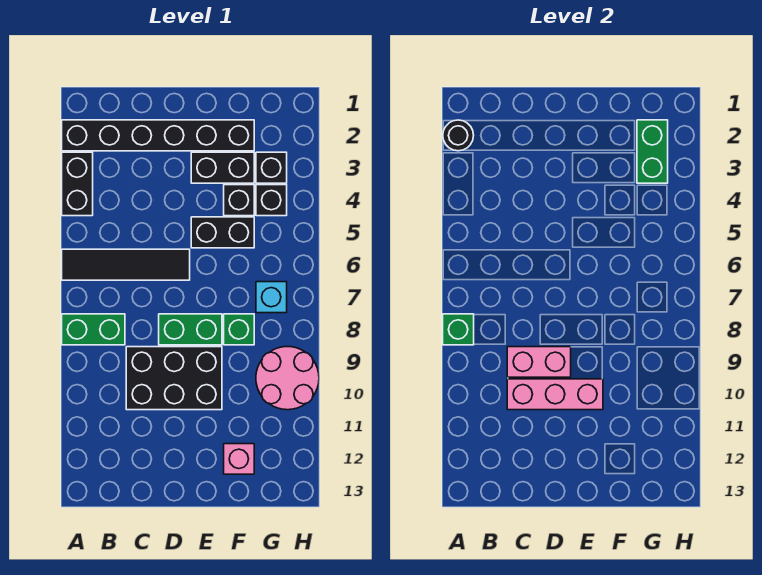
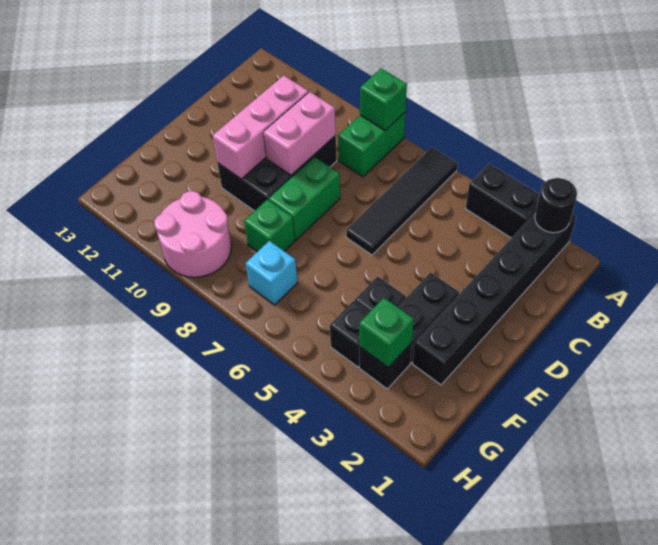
black 1x2 brick [191,217,254,248] -> none
pink 1x1 brick [224,444,254,474] -> none
green 1x2 brick [637,120,668,183] -> green 1x1 brick [359,298,414,367]

